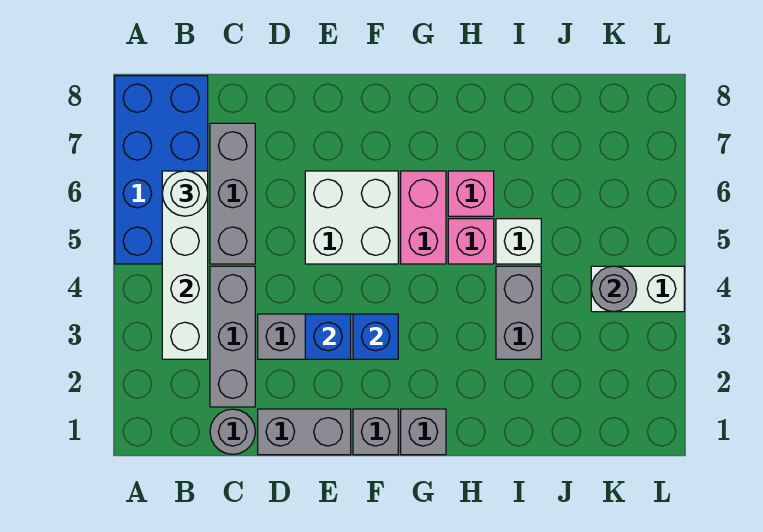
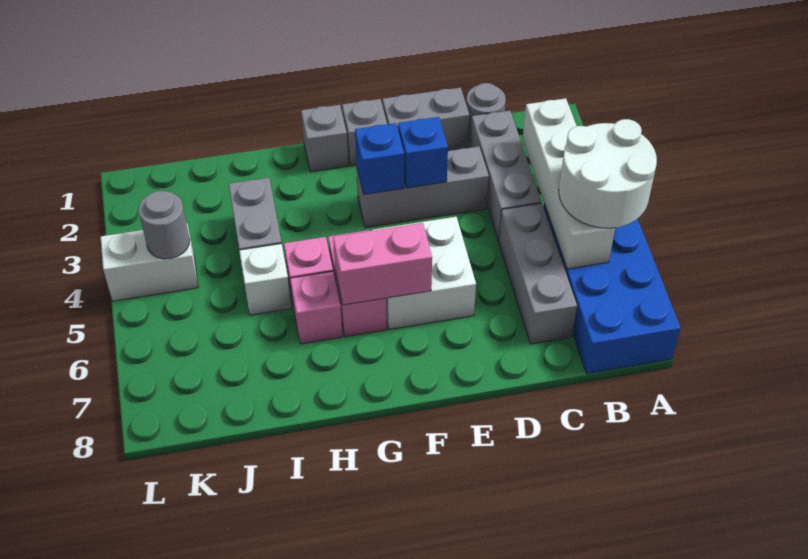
white 1x1 round brick [162,171,208,216] -> white 2x2 round brick [559,119,657,228]
none -> pink 1x2 brick [333,223,432,305]

